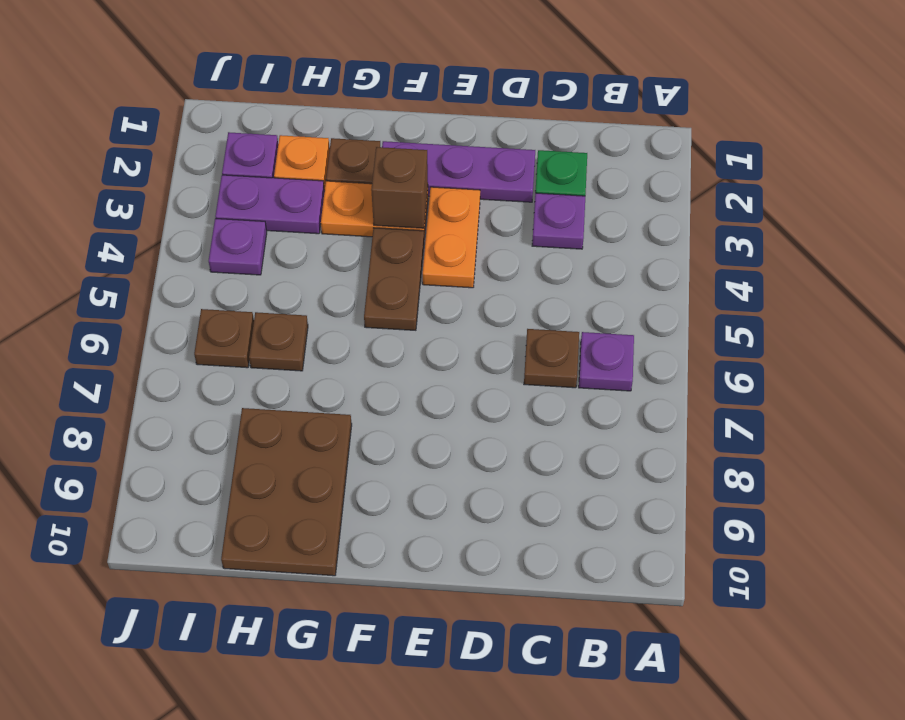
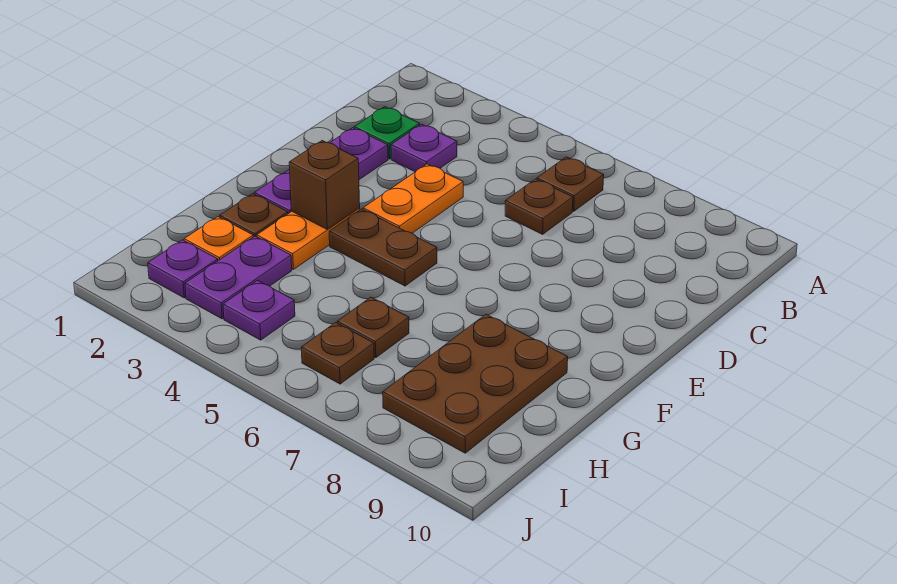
purple 1x1 plate [579,332,634,391] -> brown 1x1 plate [537,157,604,211]
orange 1x2 plate [423,187,480,288] -> orange 1x2 plate turned to [363,164,463,233]
brown 2x3 plate [221,408,352,576] -> brown 2x3 plate turned to [383,314,568,453]

